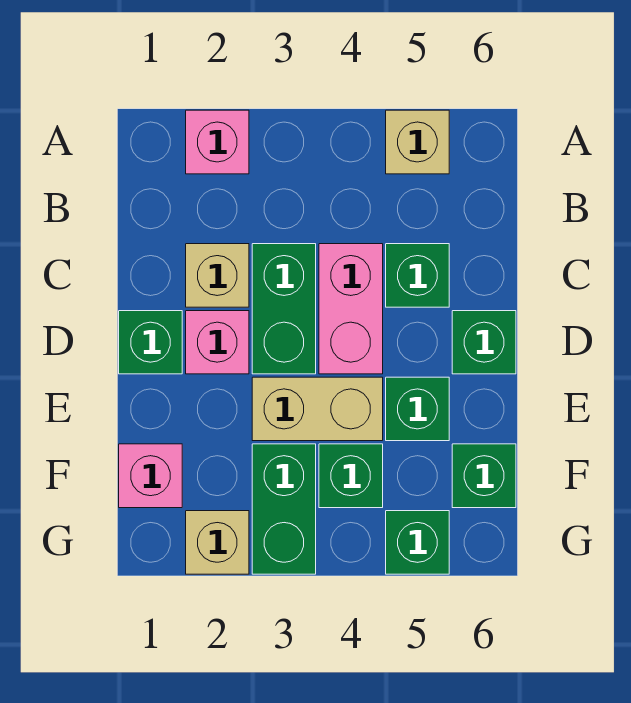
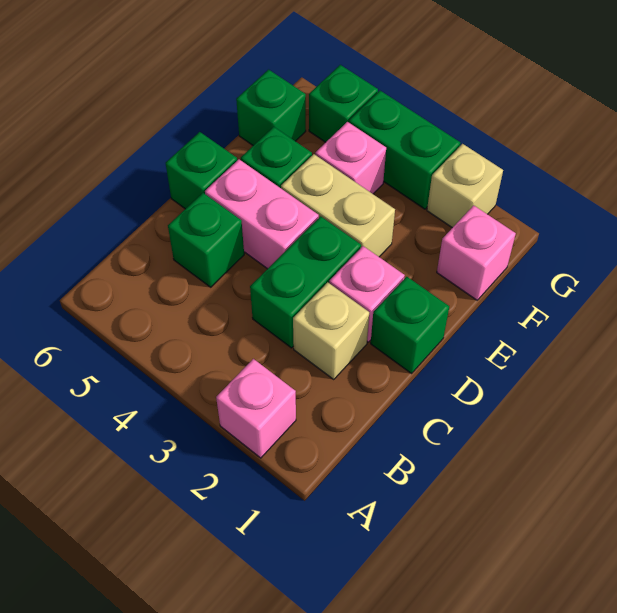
tan 1x1 brick [386,110,449,174] -> none
pink 1x2 brick [319,244,383,374] -> pink 1x2 brick turned to [205,159,319,269]
green 1x2 brick [252,444,316,574] -> green 1x2 brick turned to [349,91,460,209]
green 1x1 brick [319,444,383,508] -> pink 1x1 brick [315,122,386,194]

